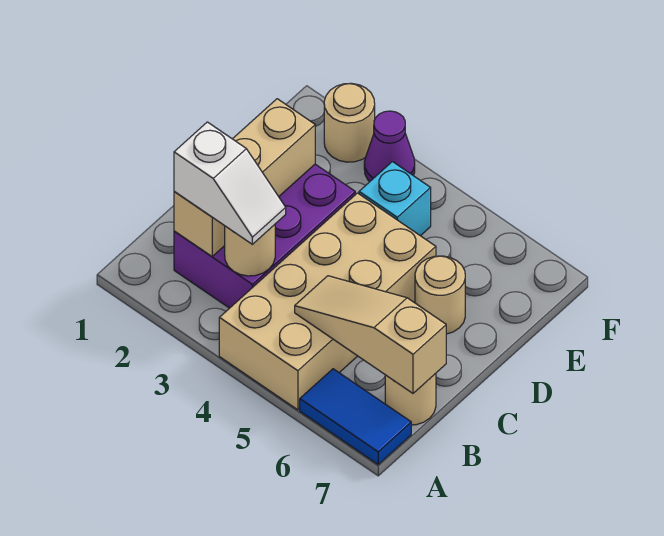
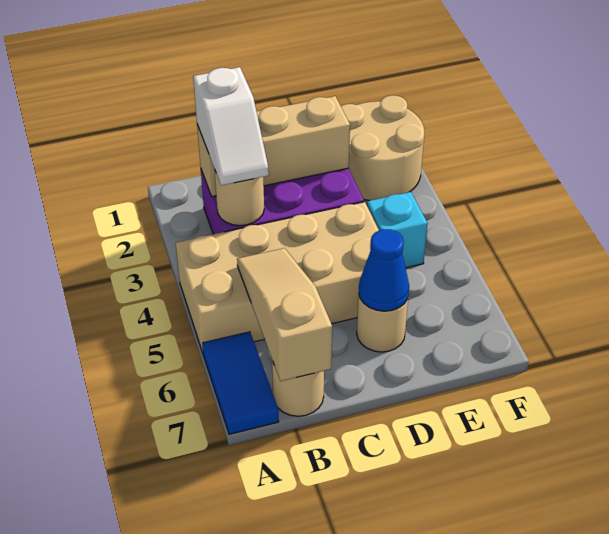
none -> blue 1x1 cone [359,229,409,311]
tan 1x1 round brick [324,83,375,162] -> tan 2x2 round brick [341,95,424,201]
purple 1x1 cone [364,111,415,182] -> none

